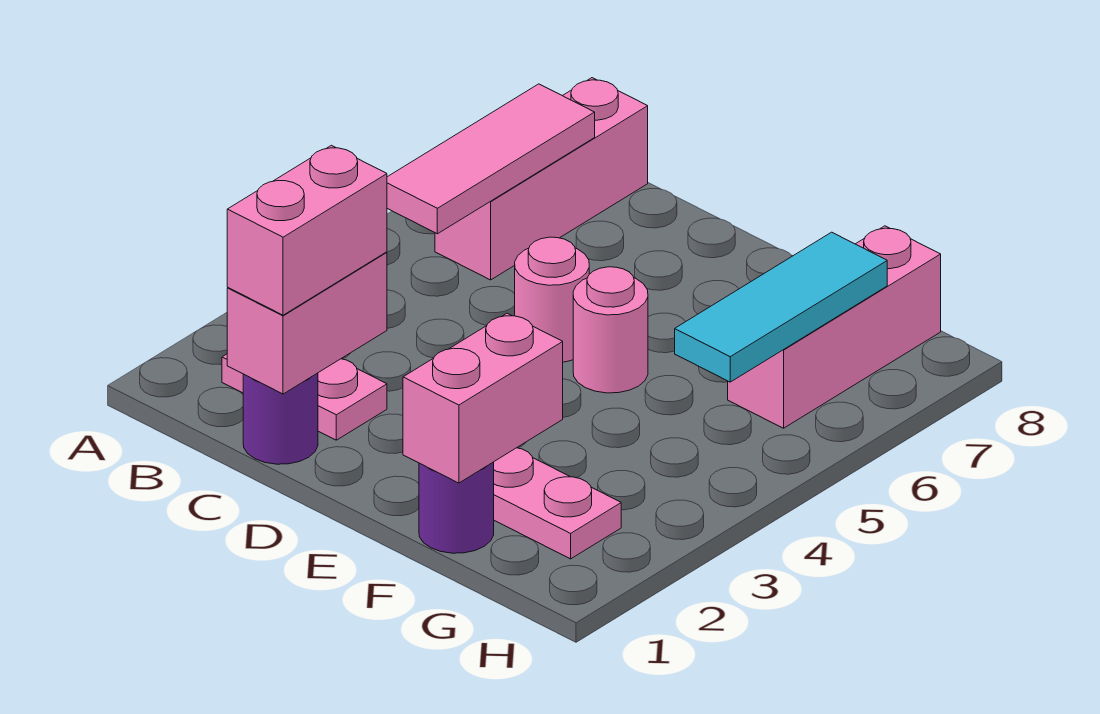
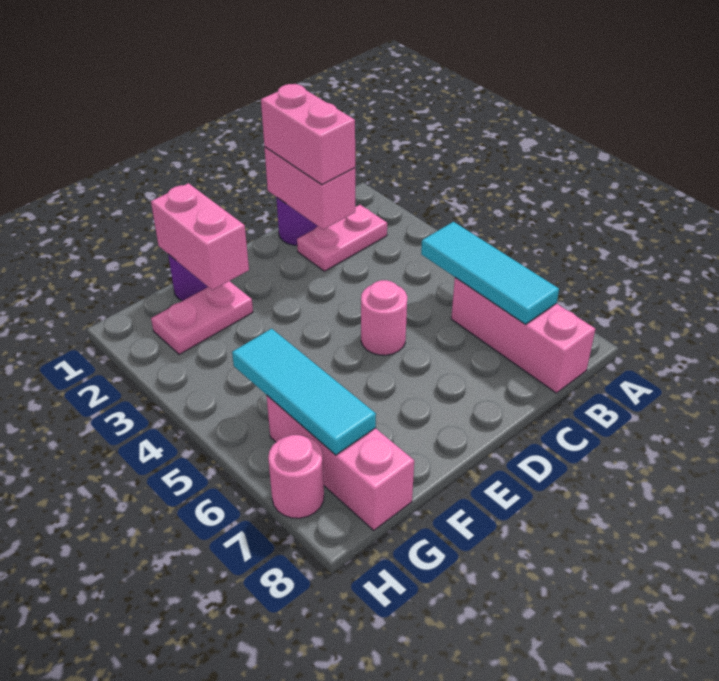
pink 1x3 tile [387,84,595,234] -> cyan 1x3 tile [421,222,559,324]
pink 1x1 round brick [573,267,648,393] -> pink 1x1 round brick moved to [268,435,324,518]

